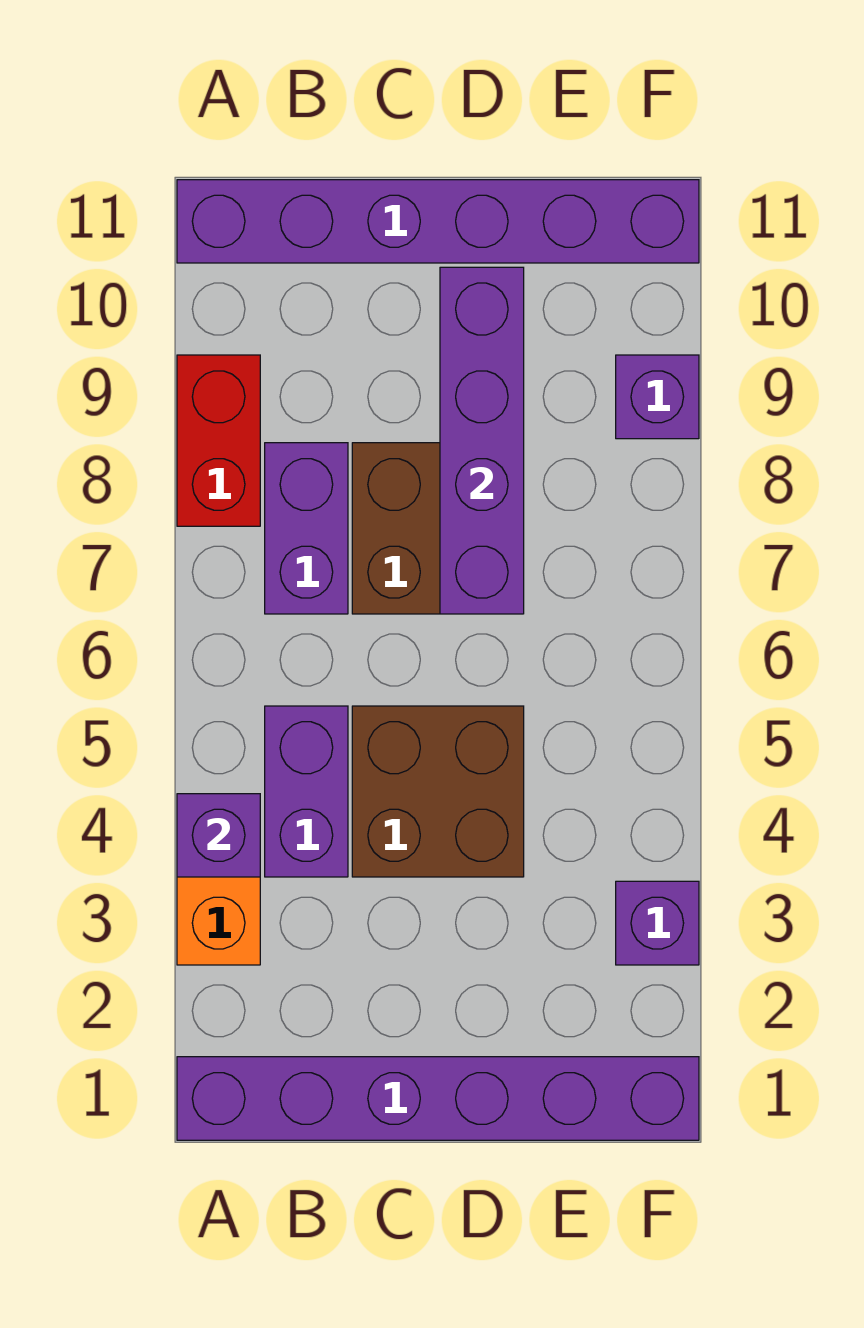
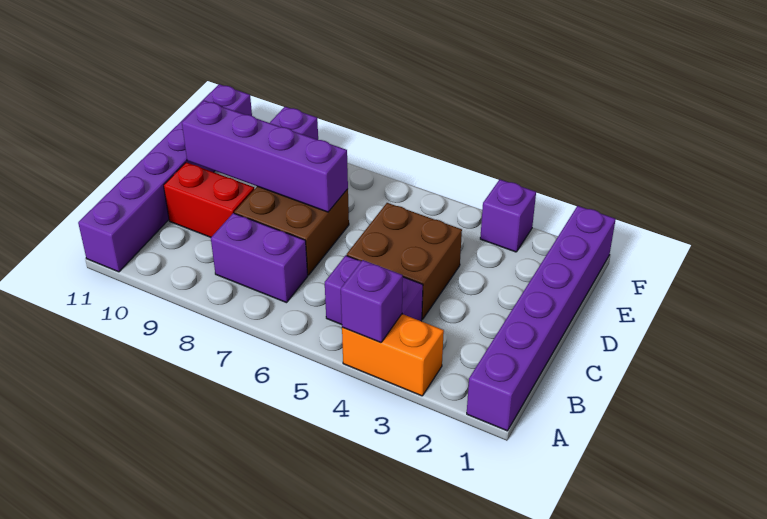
red 1x2 brick [177,355,260,526] -> red 1x2 brick moved to [164,162,254,237]

